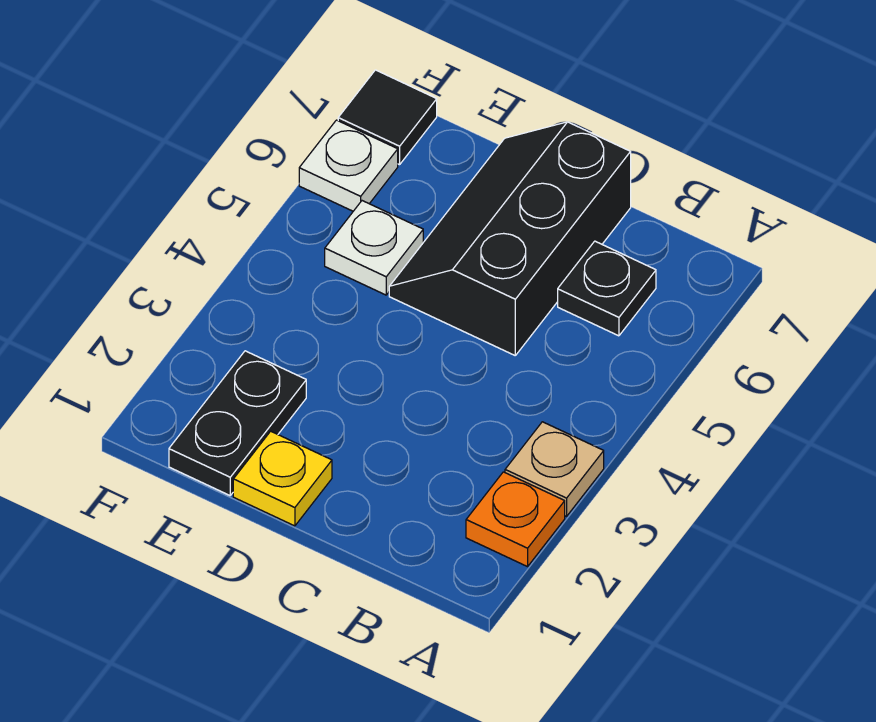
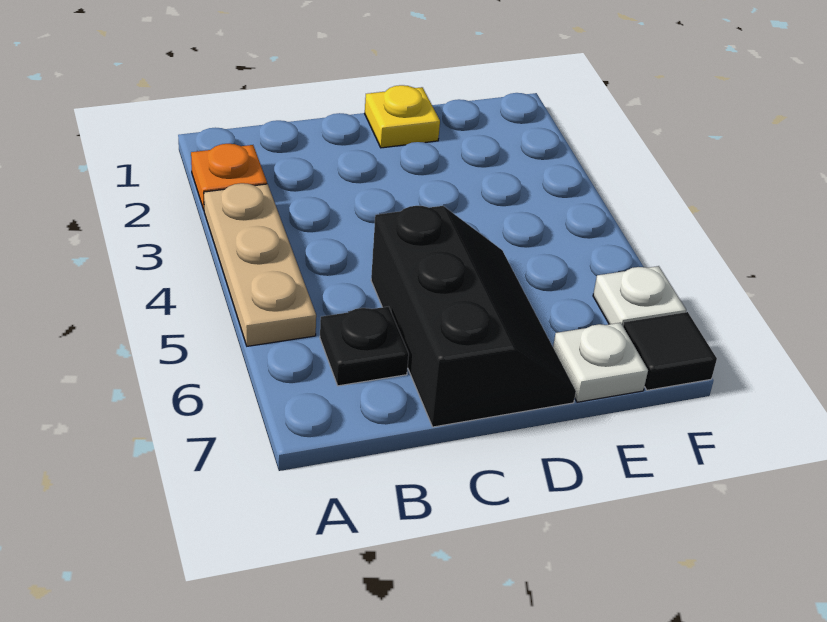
tan 1x1 plate [505,422,604,516] -> tan 1x3 plate [204,183,316,346]
black 1x2 plate [169,351,306,495] -> none
white 1x1 plate [325,201,423,295] -> white 1x1 plate moved to [553,323,648,402]

